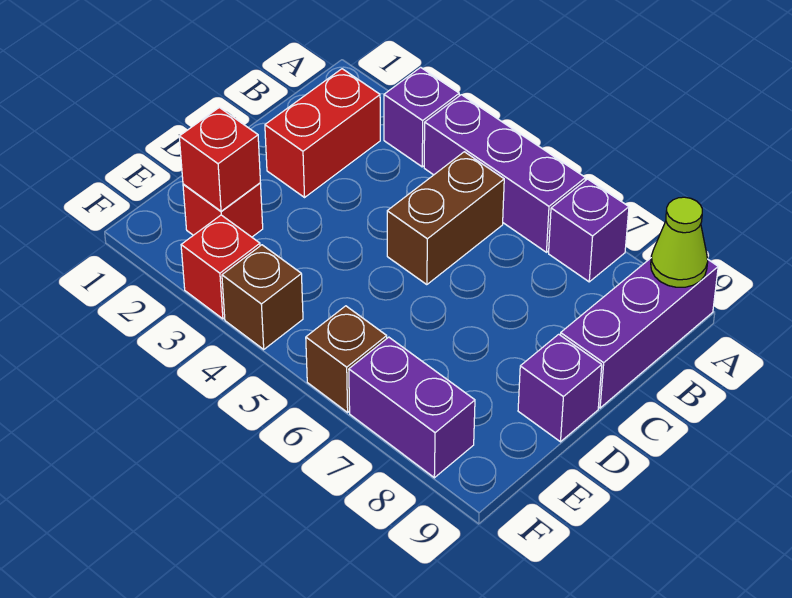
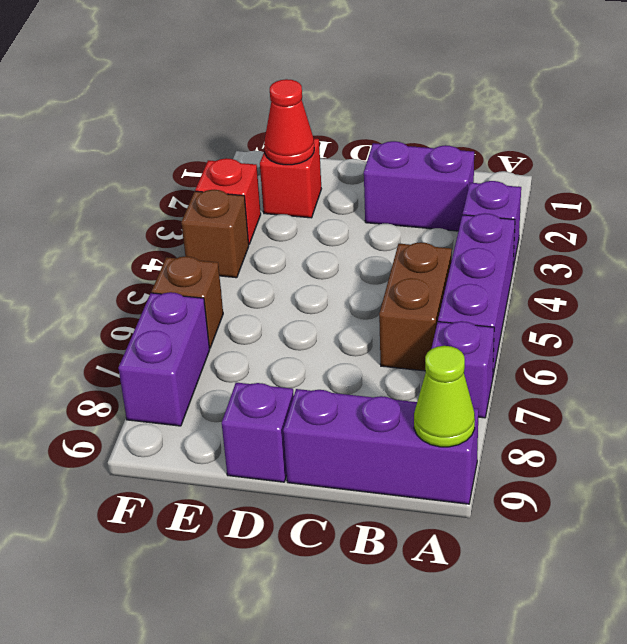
red 1x2 brick [265,69,380,197] -> purple 1x2 brick [364,141,474,231]
brown 1x2 brick [387,152,504,285] -> brown 1x2 brick turned to [379,242,452,371]
red 1x1 brick [179,107,260,211] -> red 1x1 cone [264,79,314,165]

